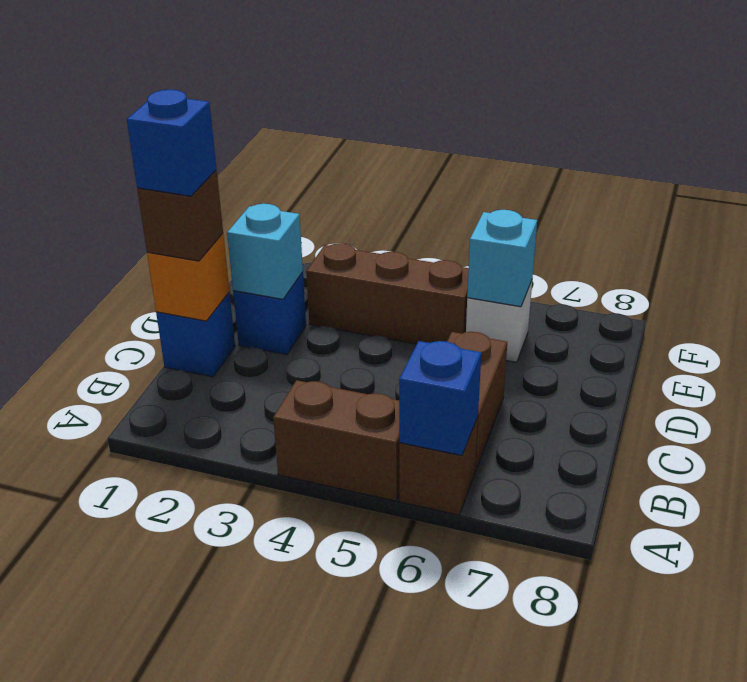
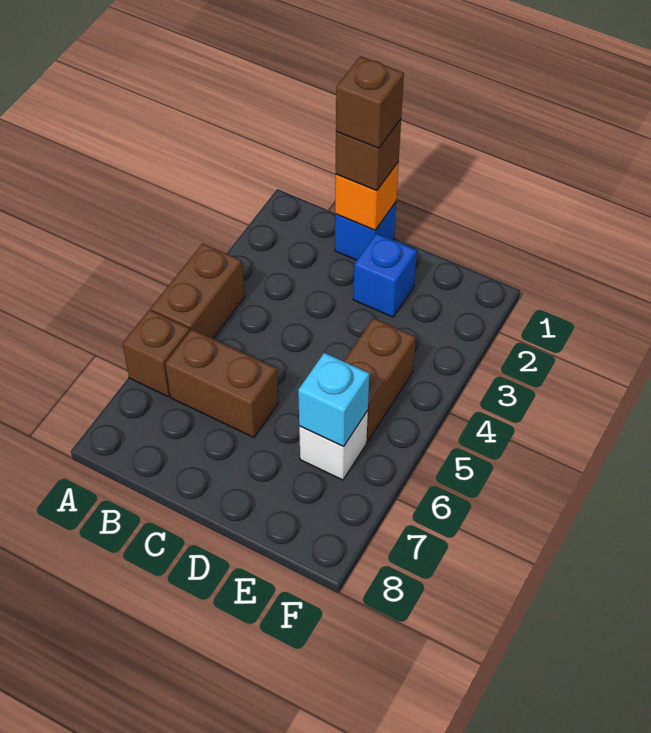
blue 1x1 brick [399,341,481,456] -> none
blue 1x1 brick [127,90,216,196] -> brown 1x1 brick [336,56,404,148]
cyan 1x1 brick [227,204,303,299] -> none
brown 1x3 brick [306,243,469,344] -> brown 1x2 brick [344,318,416,442]

